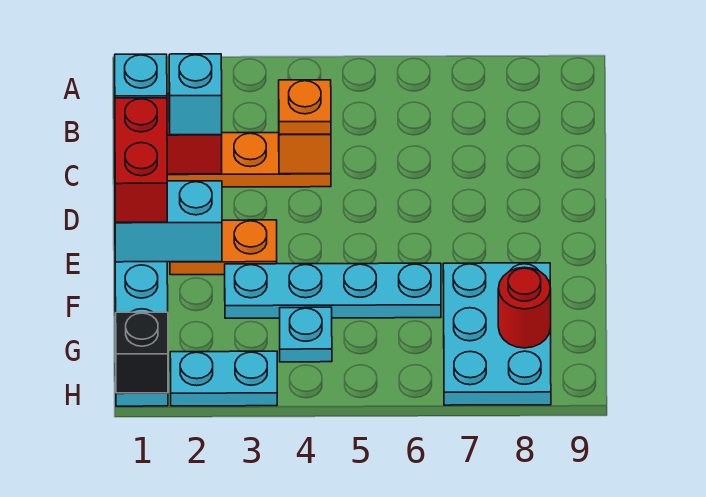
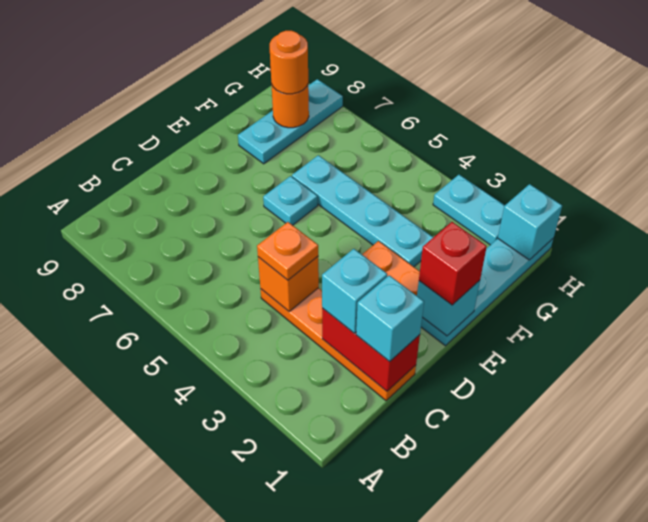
red 1x2 brick [115,98,168,222] -> red 1x1 brick [419,222,487,305]
cyan 1x2 brick [115,181,222,262] -> cyan 1x1 brick [417,280,480,336]
cyan 2x3 plate [443,263,551,405] -> cyan 1x3 plate [238,79,343,164]
cyan 1x1 plate [280,307,332,362] -> cyan 1x1 plate moved to [263,176,318,225]
red 1x1 round brick [498,267,551,348] -> orange 1x1 round brick [271,84,309,128]
none -> orange 1x1 round brick [270,31,308,94]
black 1x1 brick [116,312,168,393] -> cyan 1x1 brick [498,184,562,260]

